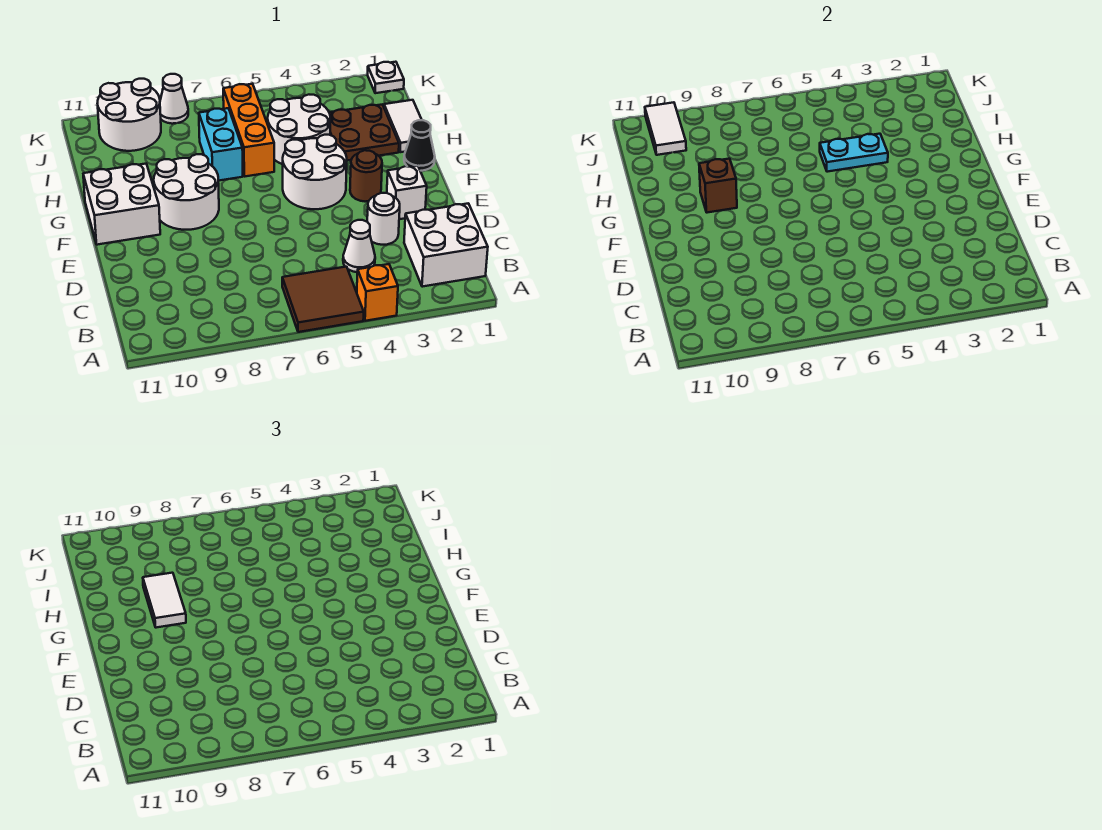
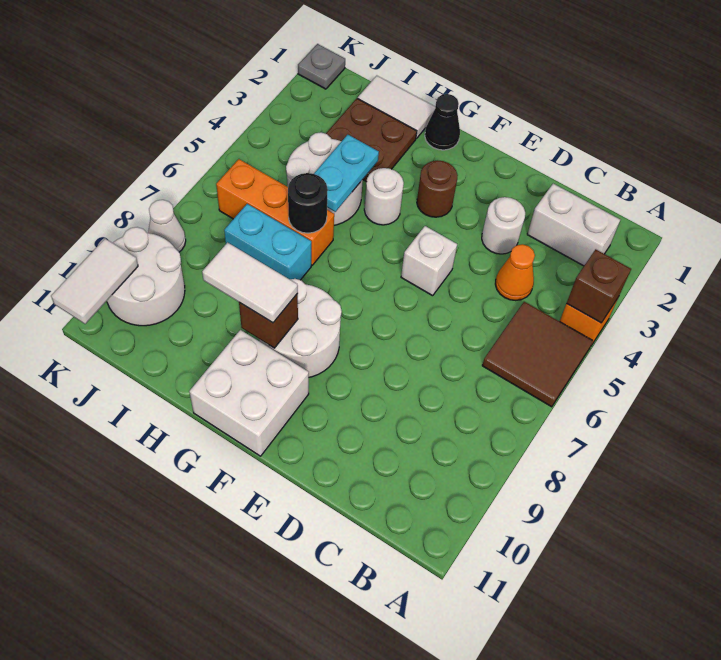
none -> brown 1x1 brick [567,249,631,323]
white 2x2 brick [404,203,488,287] -> white 1x2 brick [527,184,620,266]
white 1x1 cone [343,220,375,272] -> orange 1x1 cone [495,244,535,301]
white 1x1 brick [387,166,427,219] -> white 1x1 brick moved to [401,226,457,296]
white 2x2 round brick [283,135,347,209] -> white 1x1 round brick [364,168,404,225]
none -> black 1x1 round brick [288,173,328,233]
white 1x2 tile [645,102,686,155] -> white 1x2 tile turned to [51,239,138,324]
white 1x1 plate [368,62,404,93] -> grey 1x1 plate [298,44,345,89]

